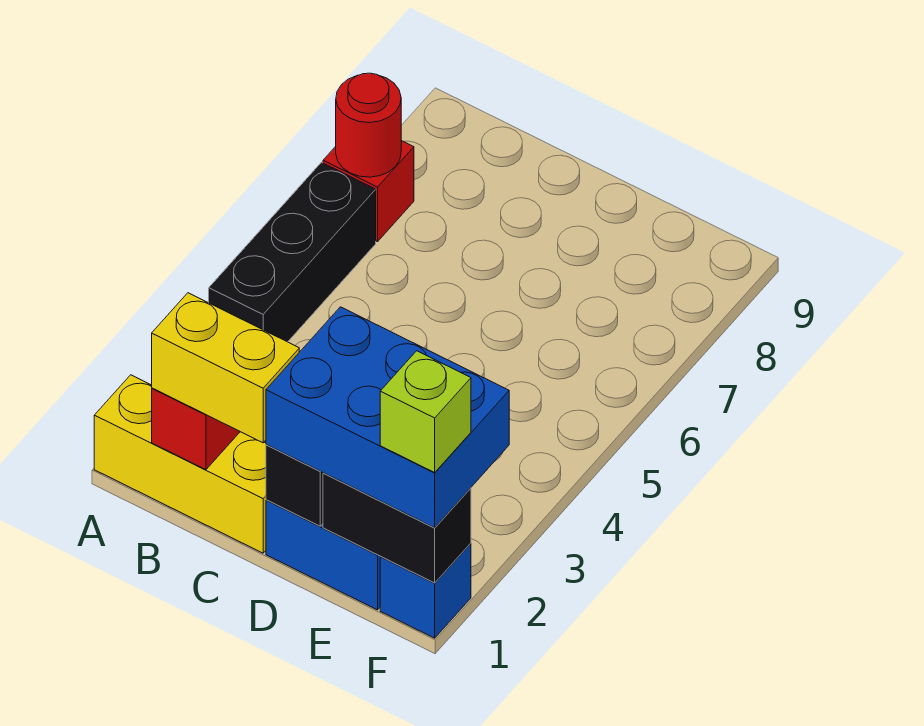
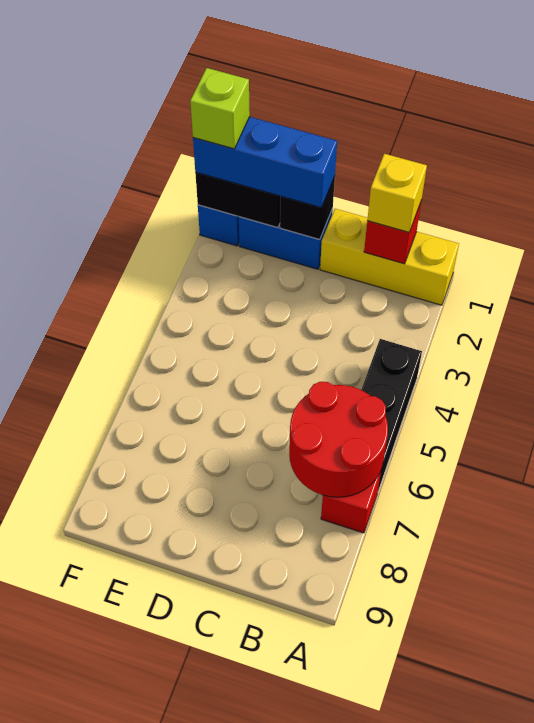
red 1x1 round brick [336,73,401,177] -> red 2x2 round brick [289,382,388,497]
yellow 1x2 brick [152,293,299,443] -> yellow 1x1 brick [367,154,427,232]
blue 2x3 brick [266,307,509,528] -> blue 1x3 brick [193,117,337,208]

